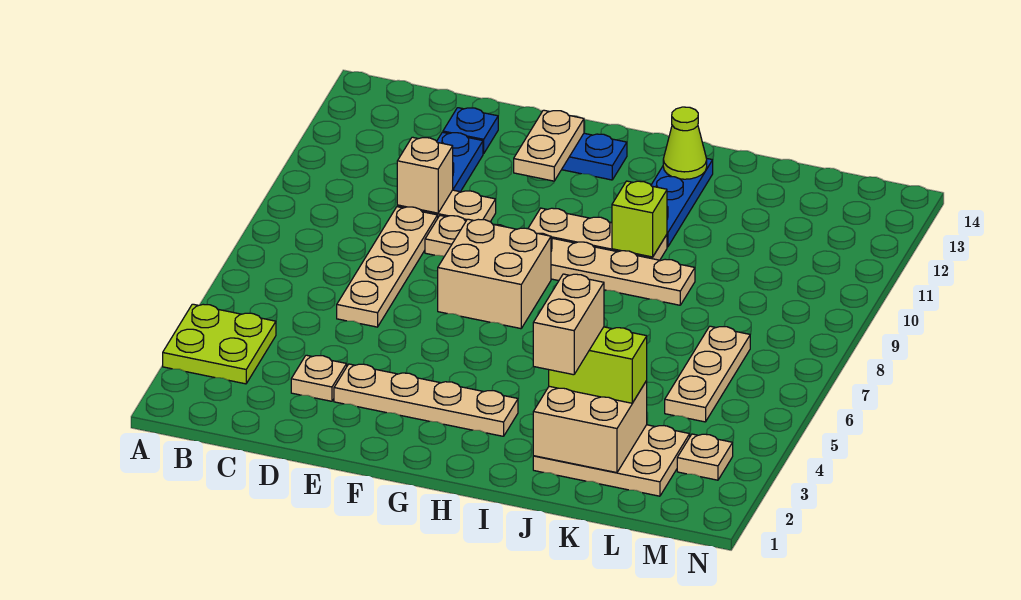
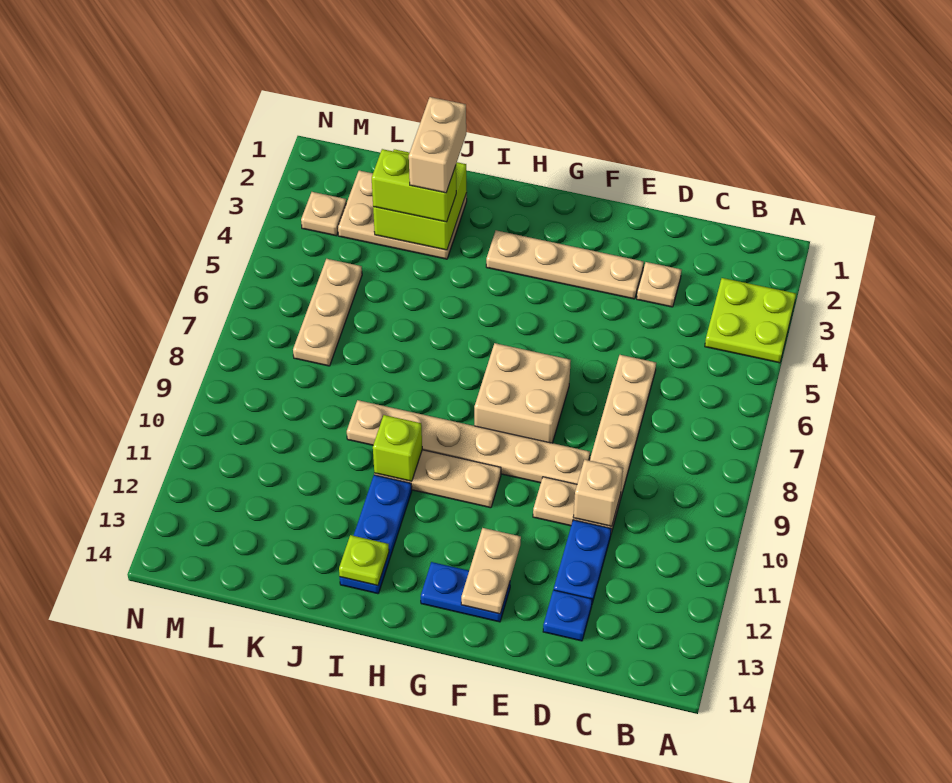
lime 1x1 cone [663,107,707,179] -> lime 1x1 plate [339,535,389,586]
tan 2x2 brick [533,381,647,473] -> lime 2x2 brick [373,149,467,250]

